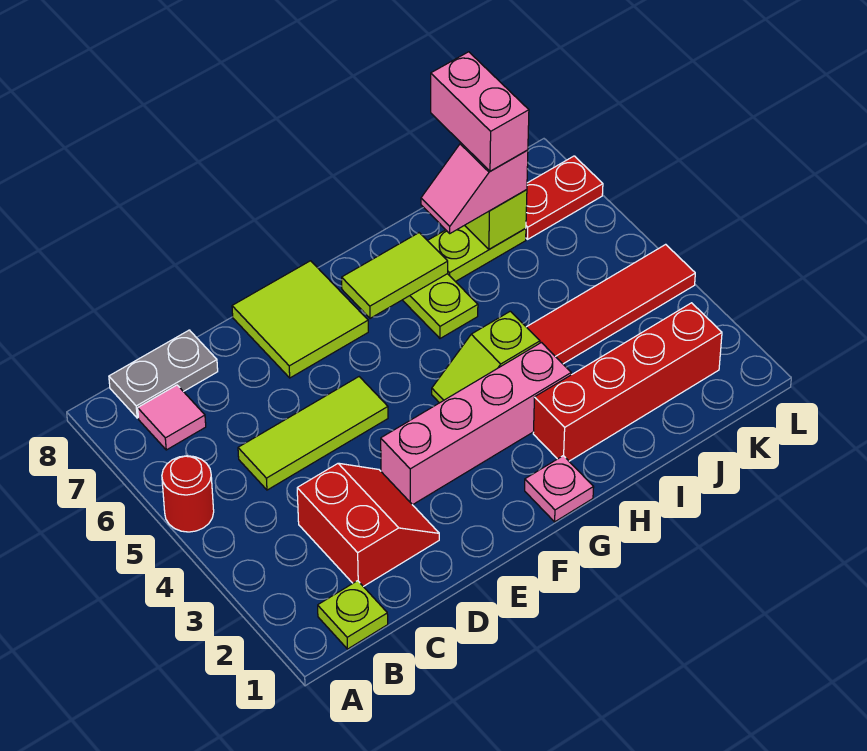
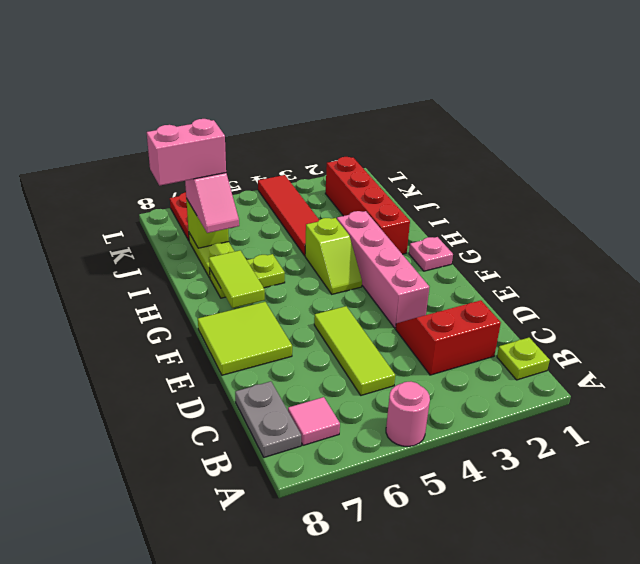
red 1x1 round brick [162,456,214,532] -> pink 1x1 round brick [386,382,430,446]

